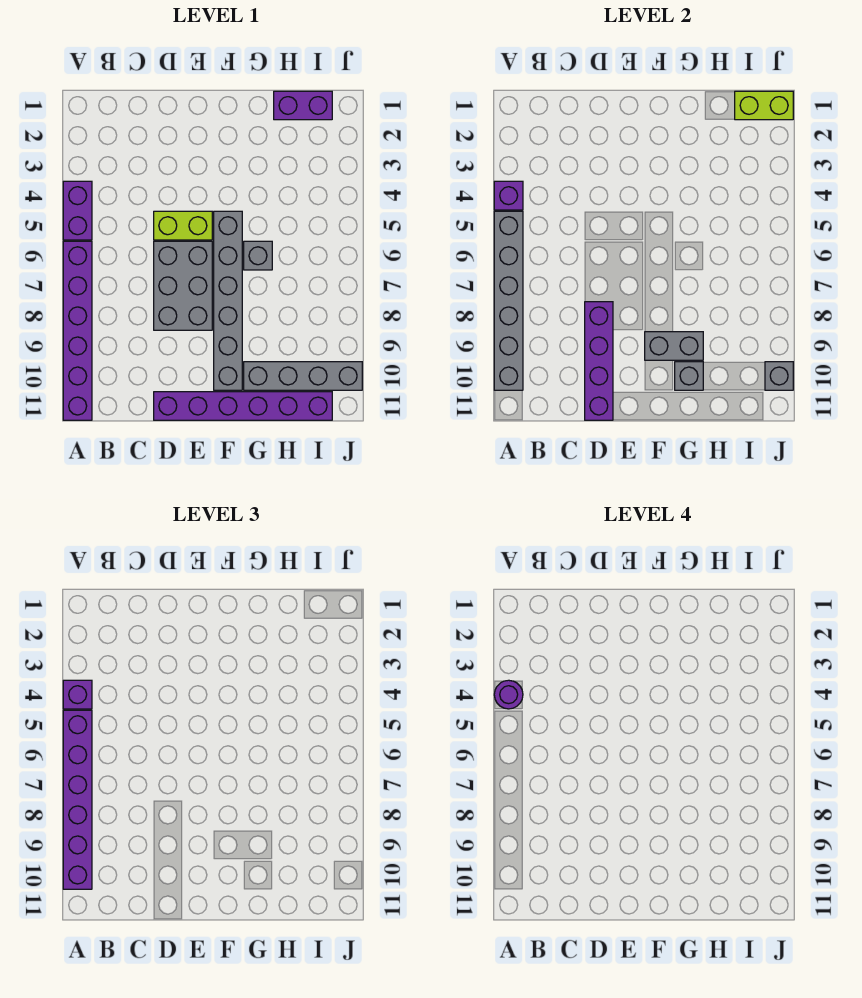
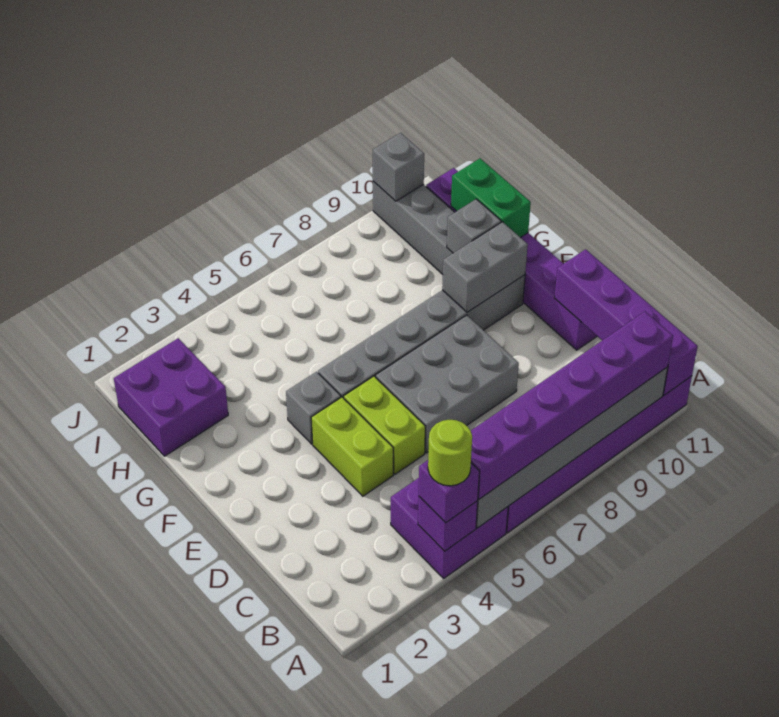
purple 1x2 brick [63,181,92,240] -> purple 2x2 brick [391,478,508,578]
purple 1x1 round brick [494,680,523,709] -> lime 1x1 round brick [428,420,472,486]
purple 1x4 brick [585,302,613,420] -> purple 1x4 brick turned to [554,249,698,395]
grey 1x2 brick [645,332,703,360] -> grey 1x2 brick turned to [442,222,528,312]
grey 1x1 brick [244,241,272,270] -> grey 1x1 brick moved to [286,372,341,444]
none -> green 1x2 brick [451,158,531,238]
purple 1x2 brick [274,91,332,120] -> purple 2x2 brick [114,338,228,456]
lime 1x2 brick [735,91,793,120] -> lime 1x2 brick moved to [311,397,393,496]

